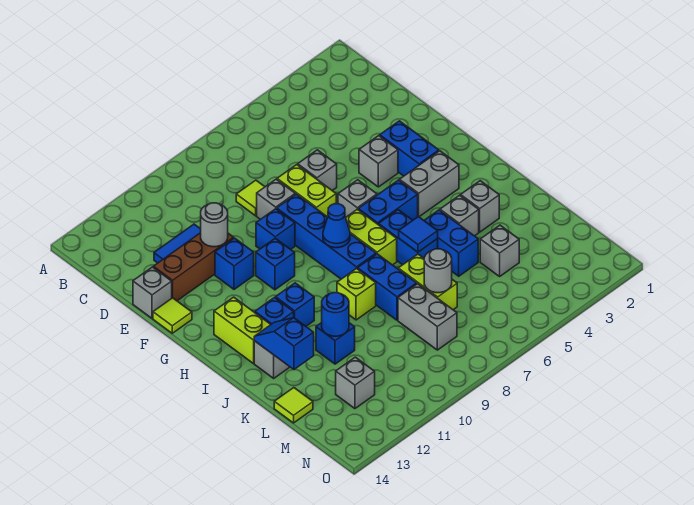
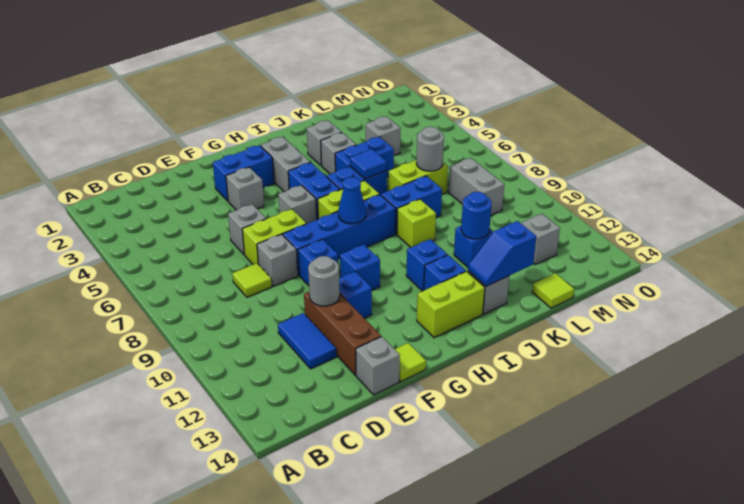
grey 1x2 brick [398,284,457,350] -> grey 1x2 brick turned to [449,158,504,215]

